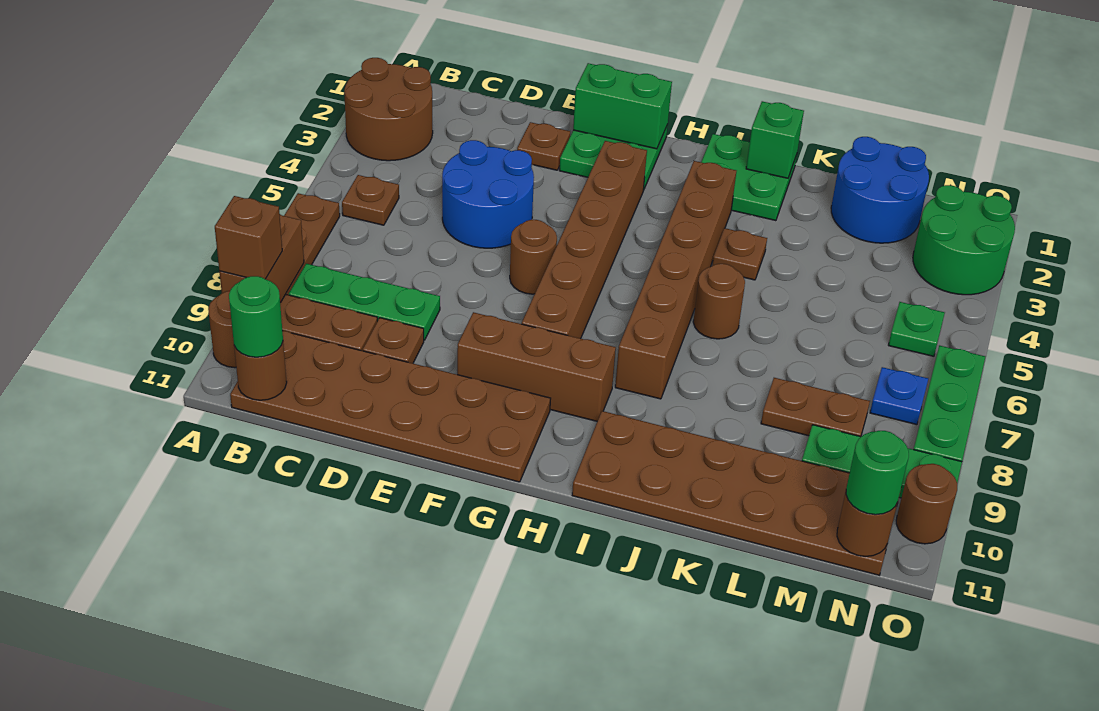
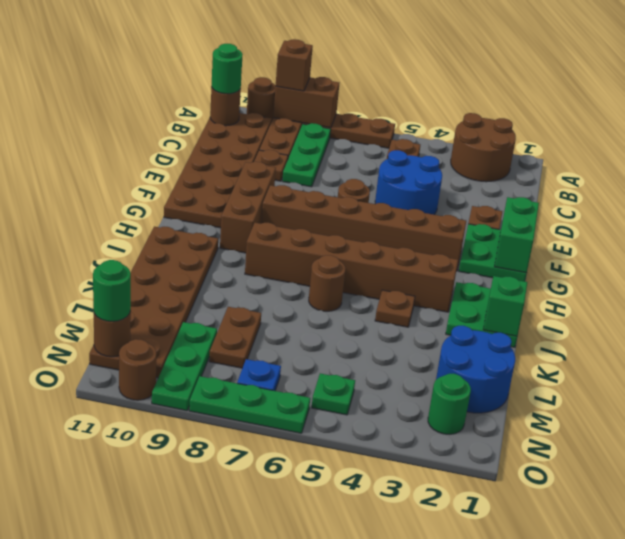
green 2x2 round brick [913,185,1015,295] -> green 1x1 round brick [428,374,471,434]

